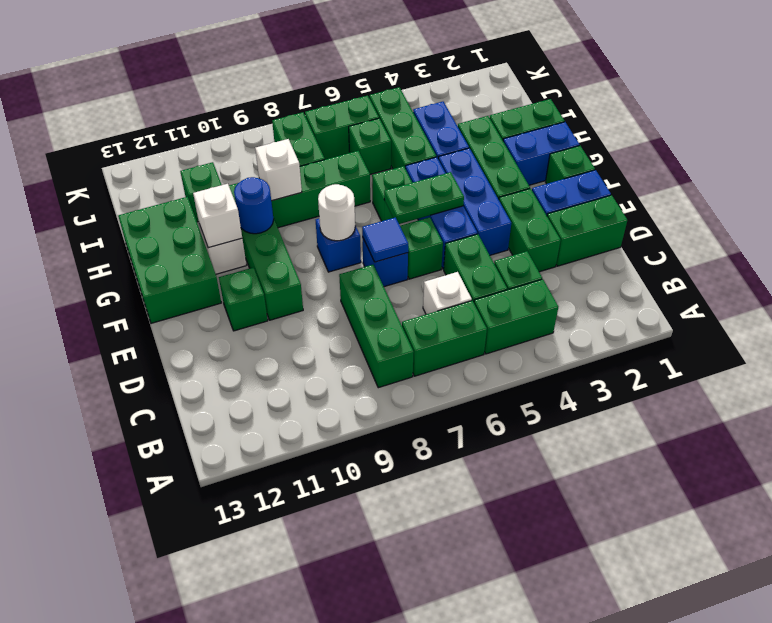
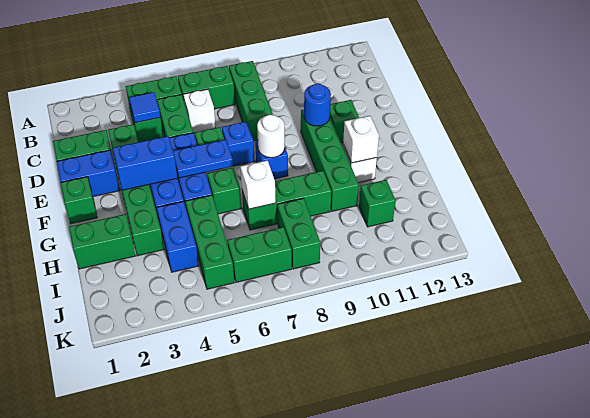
blue 1x1 tile [362,217,408,262] -> blue 1x1 tile moved to [129,92,161,123]
green 1x2 plate [384,172,464,224] -> blue 1x2 plate [173,140,233,178]
green 2x3 brick [118,197,221,323] -> none
blue 1x2 brick [503,122,580,185] -> blue 1x2 brick moved to [113,136,177,190]
blue 1x1 round brick [234,177,274,234] -> blue 1x1 round brick moved to [304,84,331,126]
white 1x1 brick [255,139,302,201] -> white 1x1 brick moved to [240,160,276,209]
green 1x1 brick [349,118,391,174] -> none

